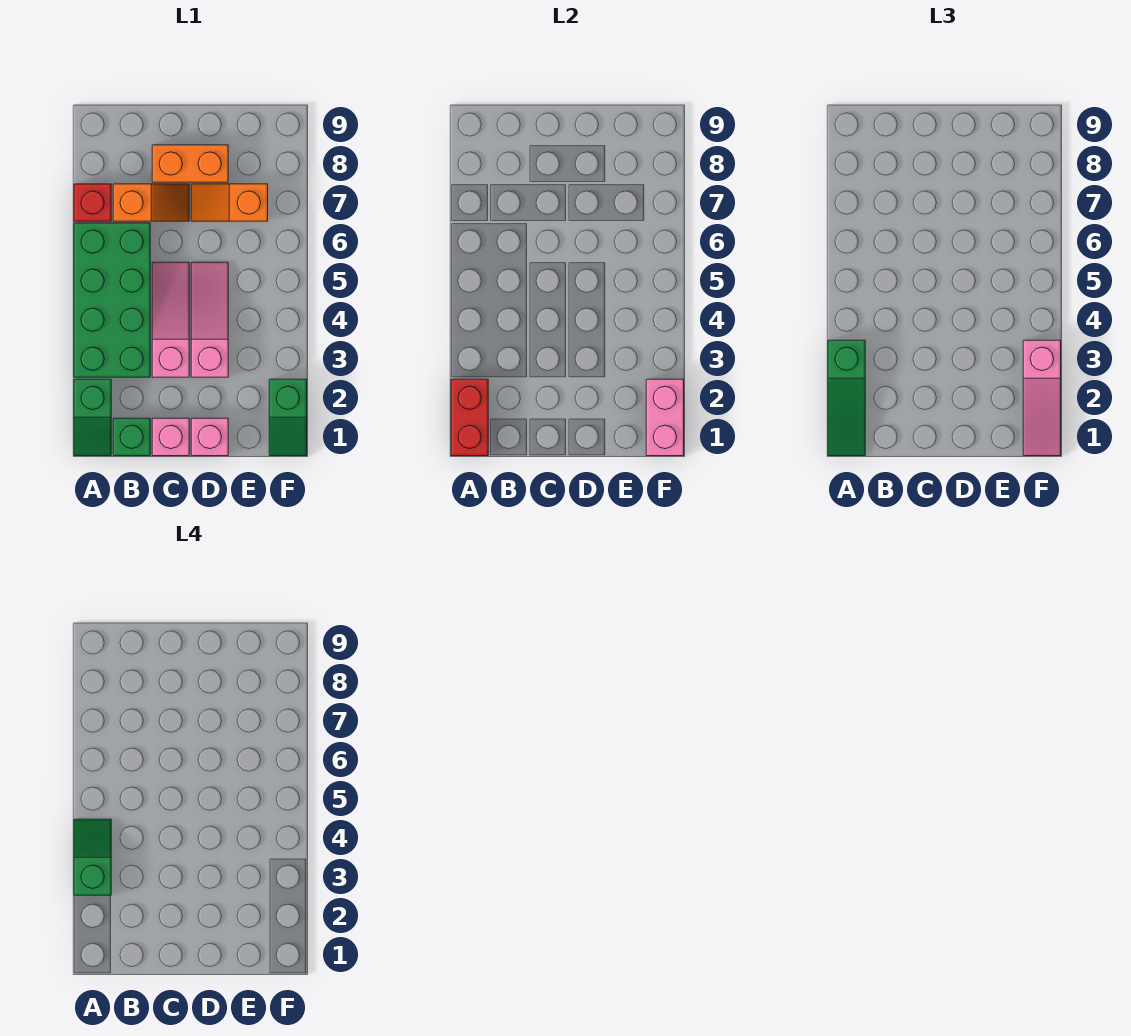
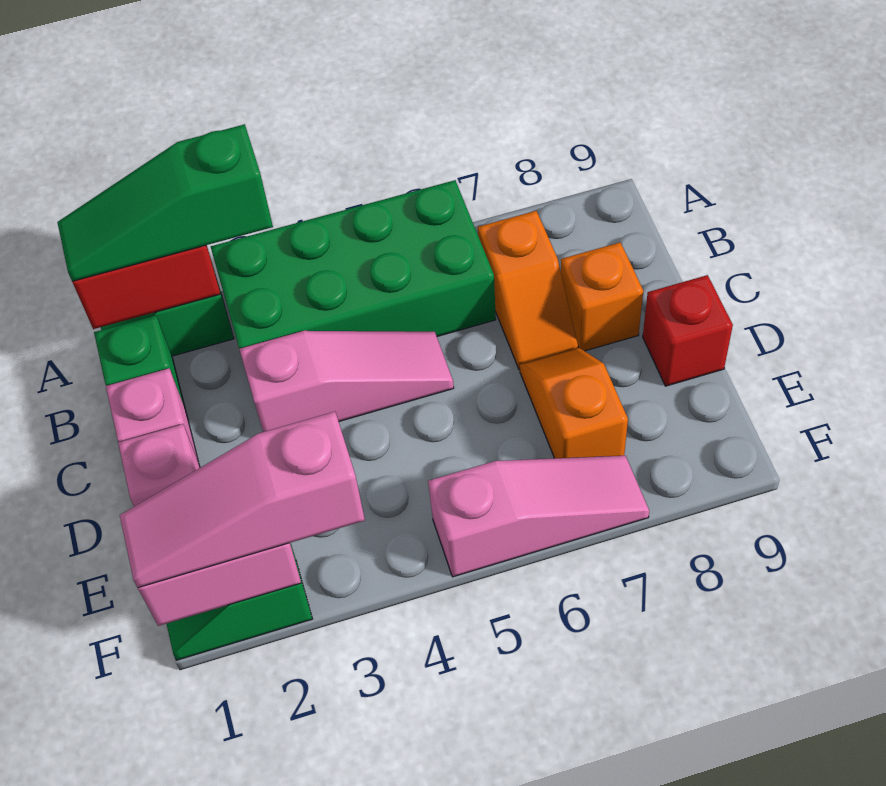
green 1x2 slope [74,819,111,895] -> none
red 1x1 brick [74,184,111,221] -> red 1x1 brick moved to [643,275,733,386]
orange 1x2 brick [152,145,228,182] -> orange 1x1 brick [561,242,643,351]
pink 1x3 slope [191,262,228,377] -> pink 1x3 slope moved to [428,456,649,577]

